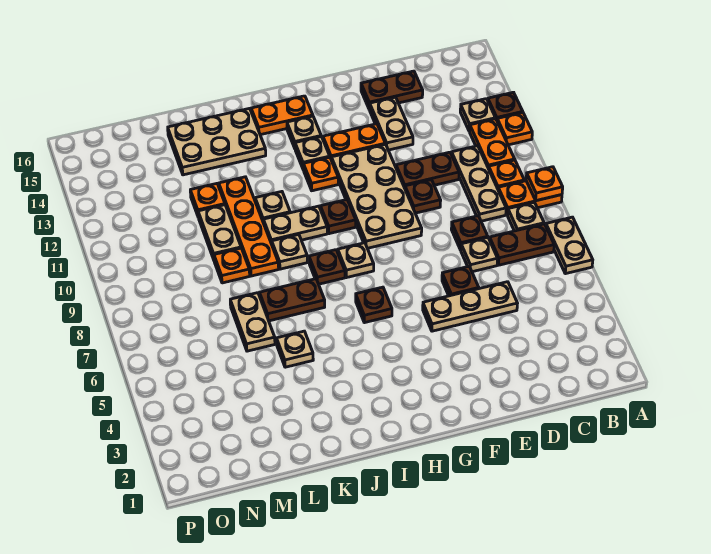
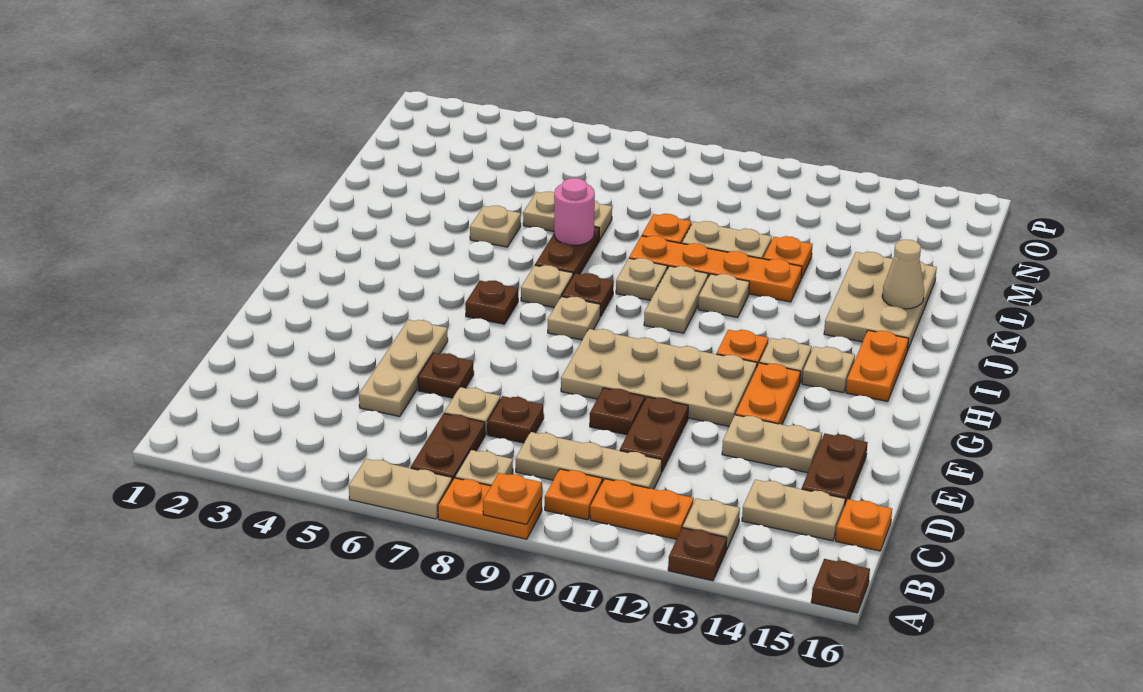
orange 1x2 plate [498,181,562,215] -> orange 1x2 plate turned to [438,478,542,539]
orange 1x1 plate [497,113,532,145] -> orange 1x1 plate moved to [835,499,892,551]
none -> tan 1x2 plate [742,480,845,541]
brown 1x1 plate [320,200,356,234] -> brown 1x1 plate moved to [811,559,870,613]
none -> tan 1x1 plate [521,265,573,308]
none -> pink 1x1 round brick [554,178,595,245]
none -> tan 1x1 cone [882,240,924,309]

